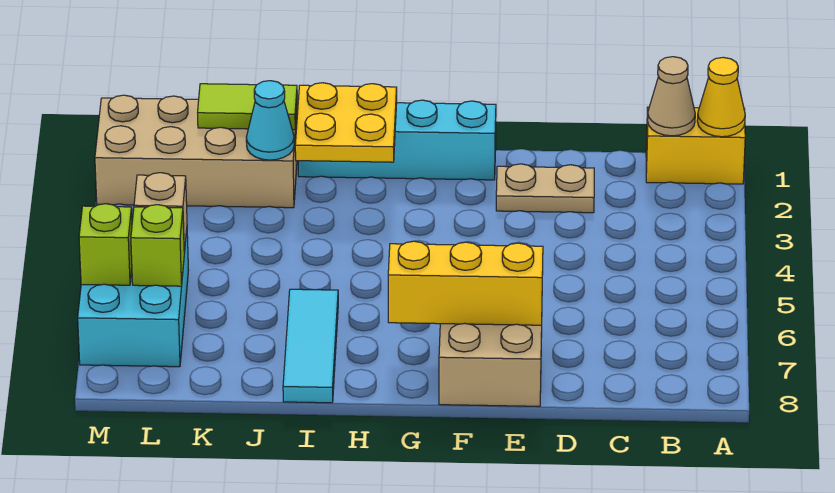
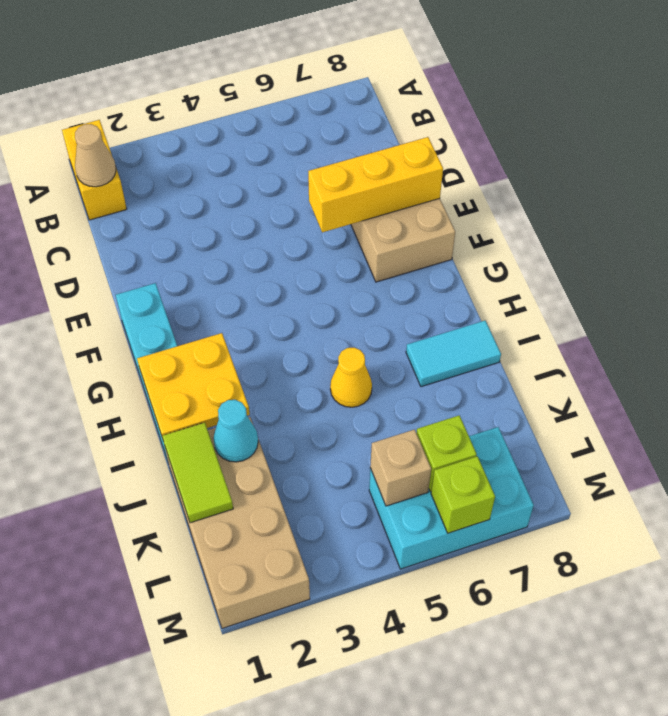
yellow 1x1 cone [697,57,745,137] -> yellow 1x1 cone moved to [330,348,372,407]
tan 1x2 plate [496,164,594,213] -> none
yellow 1x3 brick [388,241,543,325] -> yellow 1x3 brick turned to [308,137,443,233]
cyan 1x3 tile [283,289,338,403] -> cyan 1x2 tile [406,321,501,387]

